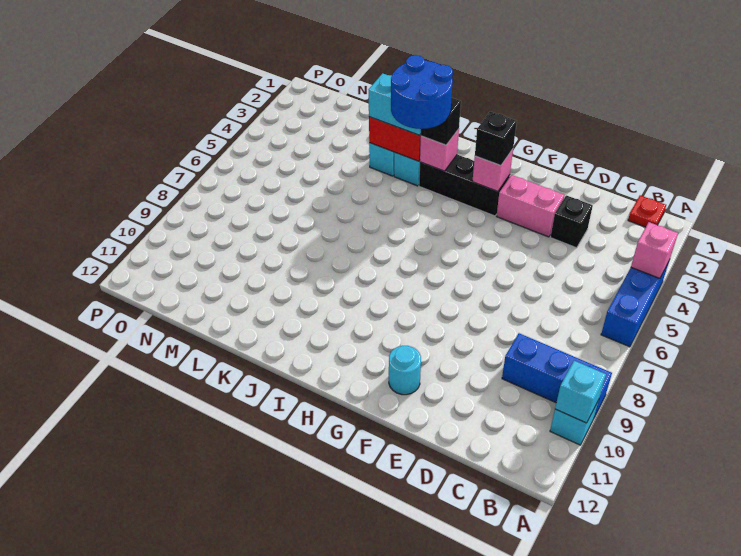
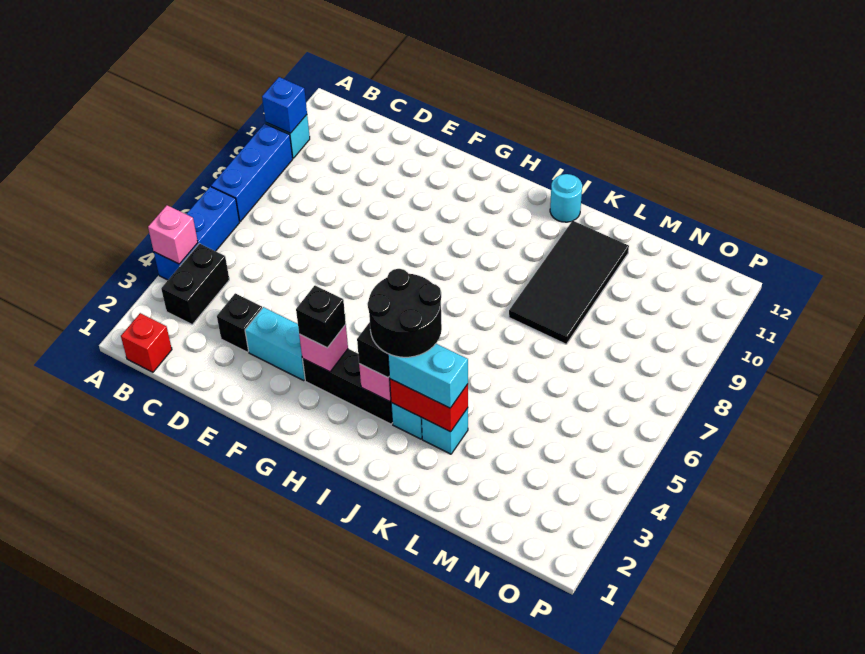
blue 1x3 brick [502,333,612,418] -> blue 1x3 brick turned to [211,124,293,221]
cyan 1x1 brick [555,361,606,423] -> blue 1x1 brick [262,77,307,133]
red 1x1 plate [628,195,666,227] -> red 1x1 brick [121,313,172,372]
none -> black 1x2 brick [161,244,229,324]
pink 1x2 brick [497,175,565,237] -> cyan 1x2 brick [245,307,305,381]
cyan 1x1 round brick [389,346,421,395] -> cyan 1x1 round brick moved to [550,174,582,222]
blue 2x2 round brick [391,55,453,129] -> black 2x2 round brick [368,269,442,357]
none -> black 2x4 tile [509,221,629,344]

